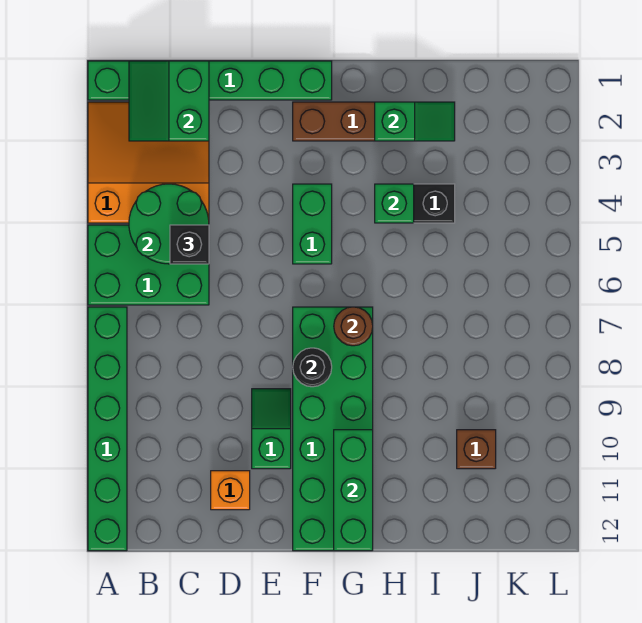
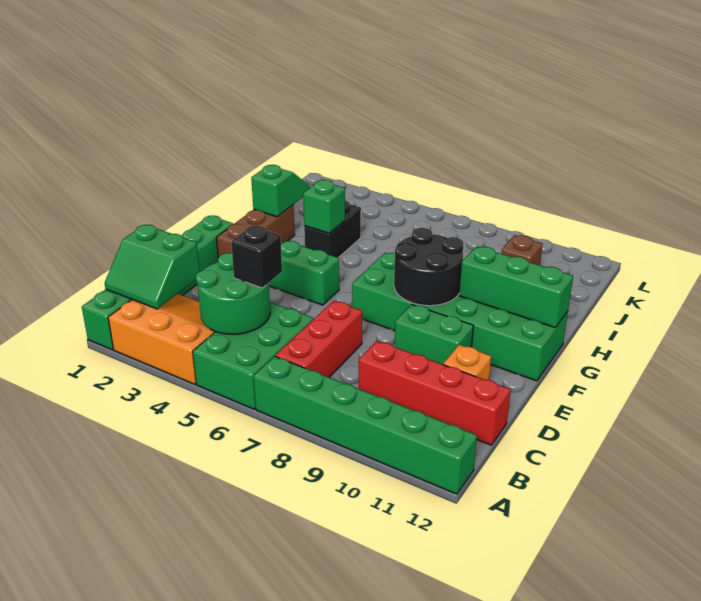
orange 3x3 slope [88,102,209,223] -> orange 3x3 slope turned to [108,294,215,384]
none -> red 1x3 brick [275,301,362,377]
none -> red 1x4 brick [359,341,511,445]
green 1x2 slope [252,389,291,469] -> green 1x2 brick [395,304,473,364]
black 1x1 round brick [293,348,332,387] -> black 2x2 round brick [394,228,464,306]
brown 1x1 round brick [334,307,373,346] -> none

